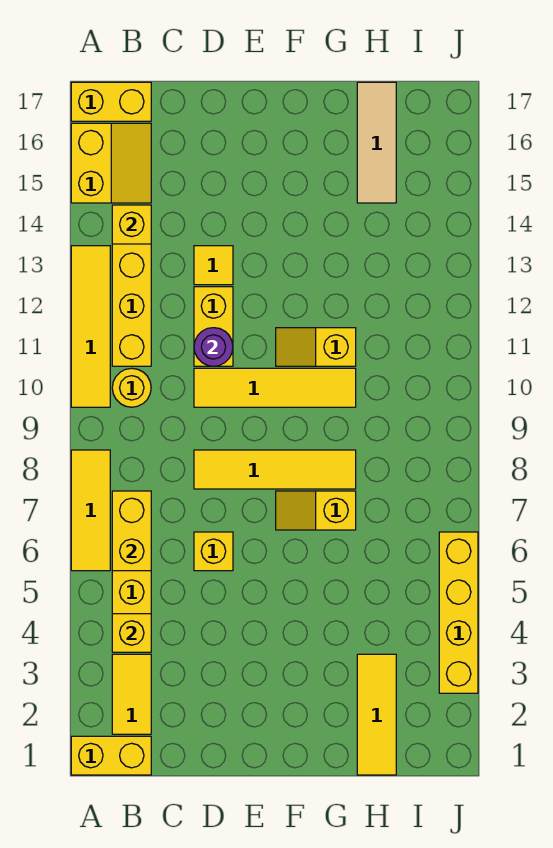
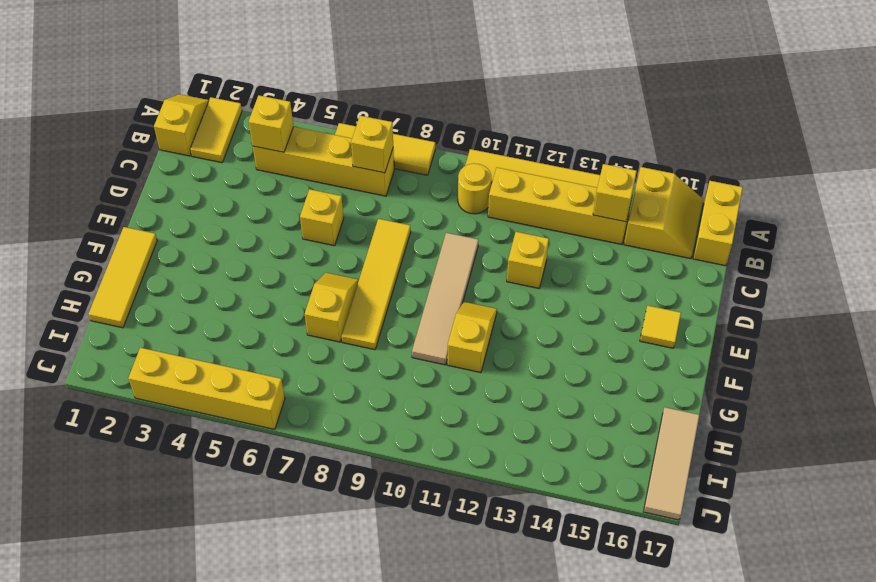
yellow 1x2 brick [71,736,151,775] -> yellow 1x2 slope [154,94,209,156]
yellow 2x2 slope [71,123,151,203] -> yellow 2x2 slope turned to [624,167,703,259]
yellow 1x2 tile [112,654,151,734] -> yellow 1x2 tile turned to [190,97,242,163]
yellow 1x2 brick [112,491,151,571] -> yellow 1x1 brick [351,116,393,173]
yellow 1x4 tile [194,368,356,407] -> tan 1x4 tile [412,233,478,365]
yellow 1x2 brick [194,287,233,366] -> yellow 1x1 brick [507,232,549,288]
purple 1x1 round brick [194,328,233,366] -> none
yellow 1x1 tile [194,246,233,285] -> yellow 1x1 tile moved to [640,306,681,348]
yellow 1x3 tile [357,654,396,775] -> yellow 1x3 tile turned to [88,227,157,328]
tan 1x3 tile [357,82,396,203] -> tan 1x3 tile turned to [643,407,699,520]

